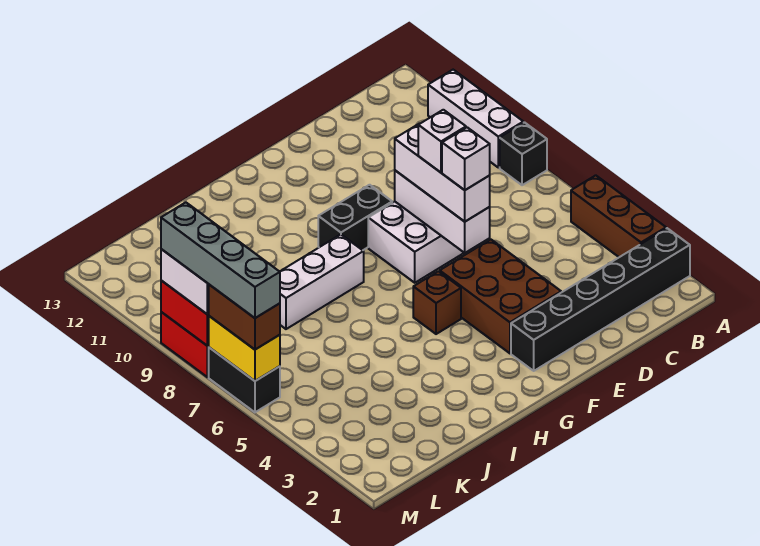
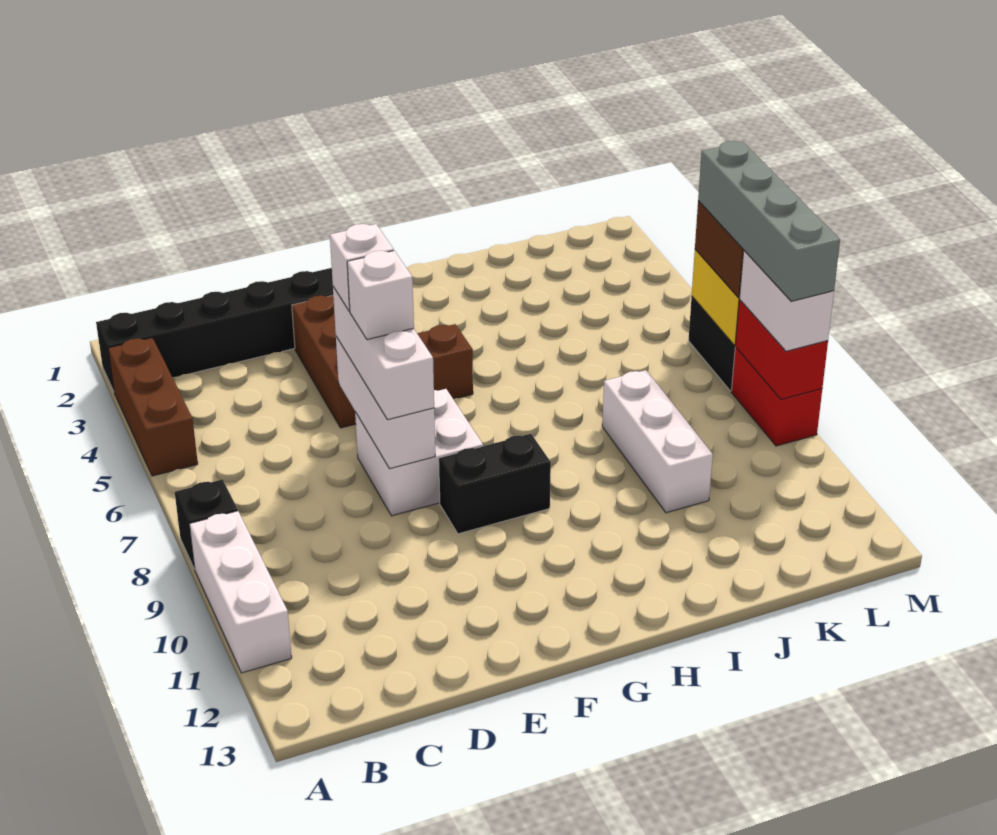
white 1x3 brick [280,234,364,329] -> white 1x3 brick turned to [602,370,713,513]

